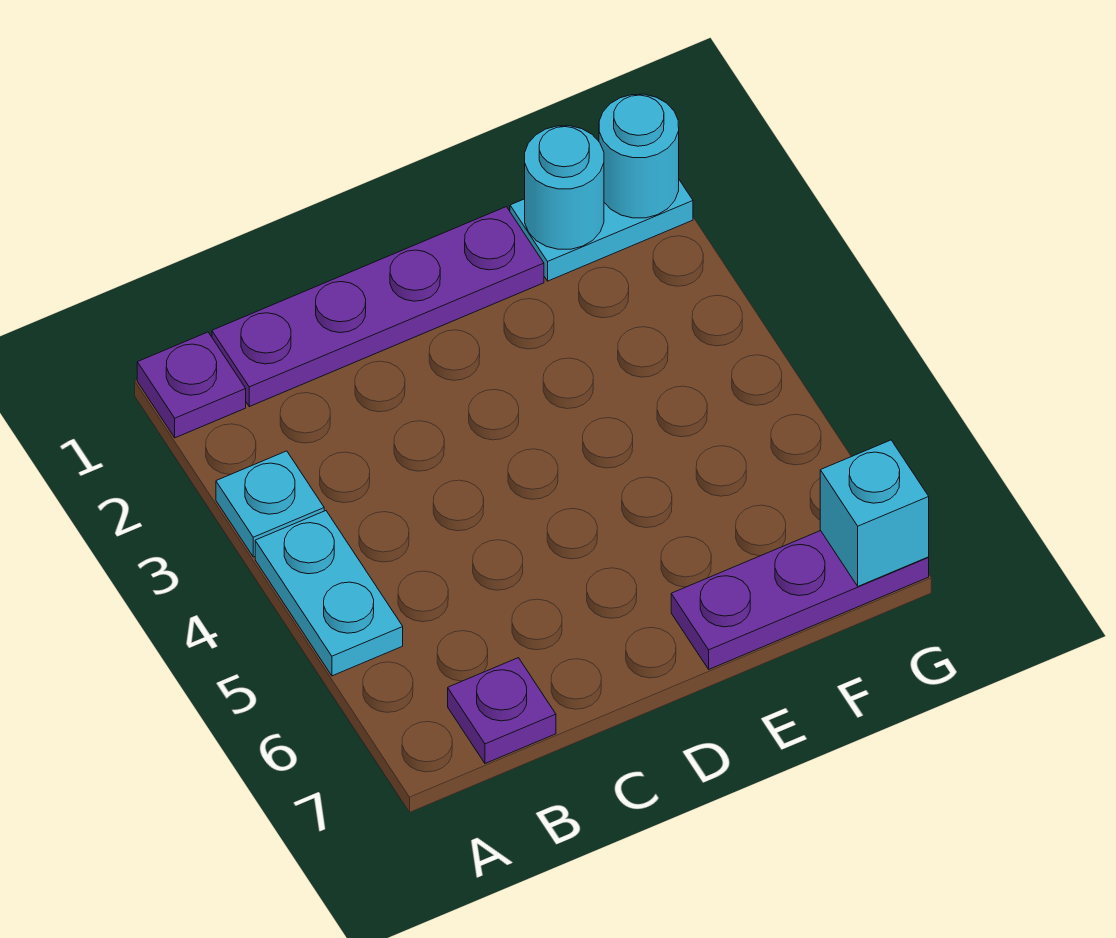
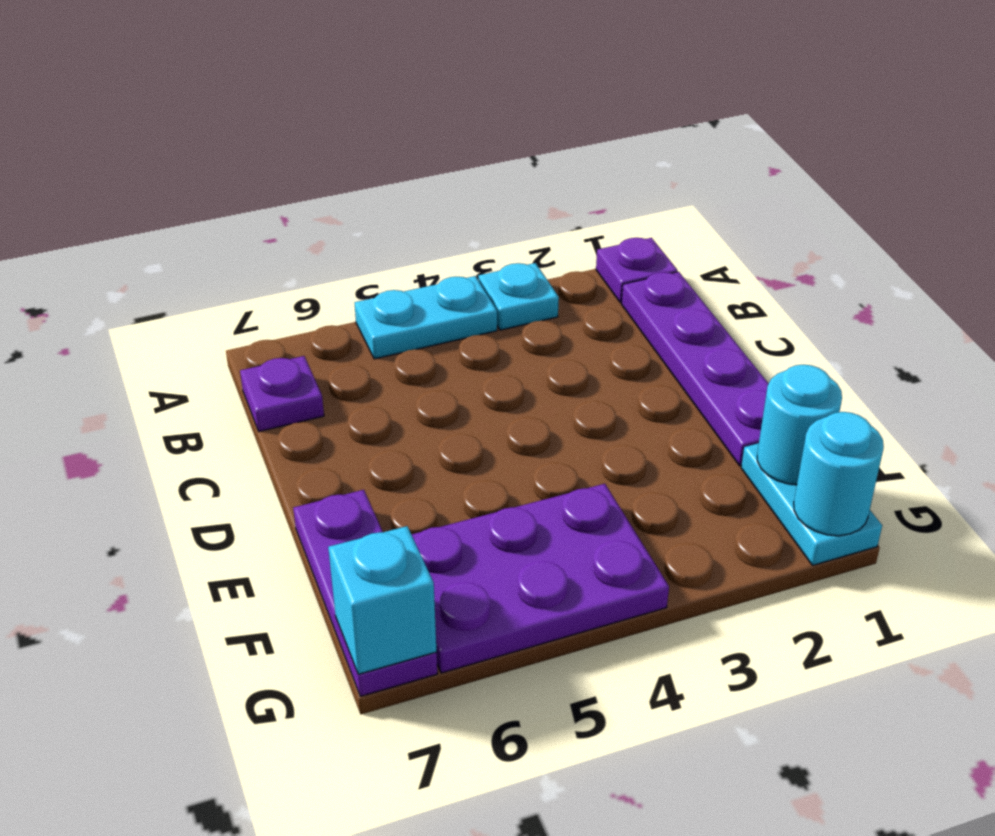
none -> purple 2x3 plate [412,484,669,673]

